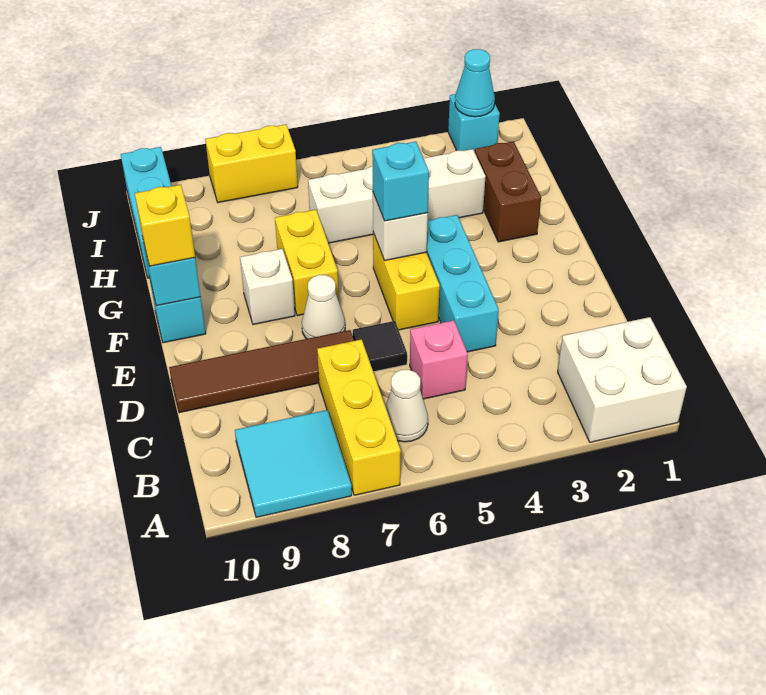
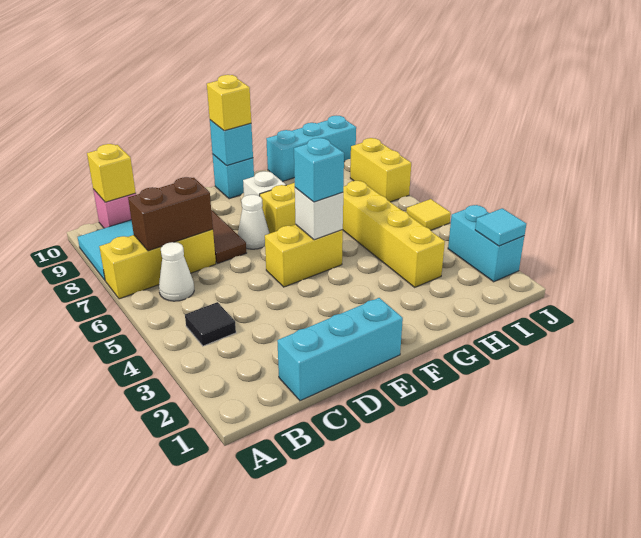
white 2x2 brick [558,317,687,442] -> none
none -> yellow 1x1 brick [87,144,136,202]
pink 1x1 brick [410,320,468,399] -> pink 1x1 brick moved to [93,189,136,228]
cyan 1x3 brick [426,215,499,352] -> cyan 1x3 brick moved to [277,298,403,401]
black 1x1 tile [353,321,407,372] -> black 1x1 tile moved to [185,302,236,346]
brown 1x2 brick [475,142,541,242] -> brown 1x2 brick moved to [128,177,213,251]
white 1x4 brick [308,149,486,243] -> yellow 1x4 brick [343,181,445,287]
cyan 1x1 brick [448,94,500,152] -> cyan 1x2 brick [448,205,524,282]
cyan 1x1 cone [455,49,495,117] -> cyan 1x1 tile [475,208,526,246]
none -> yellow 1x1 tile [406,199,451,230]

